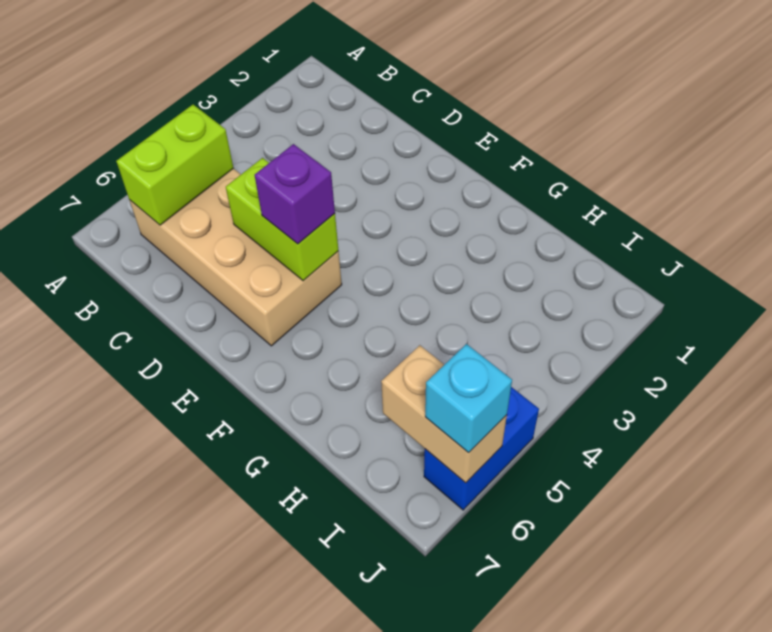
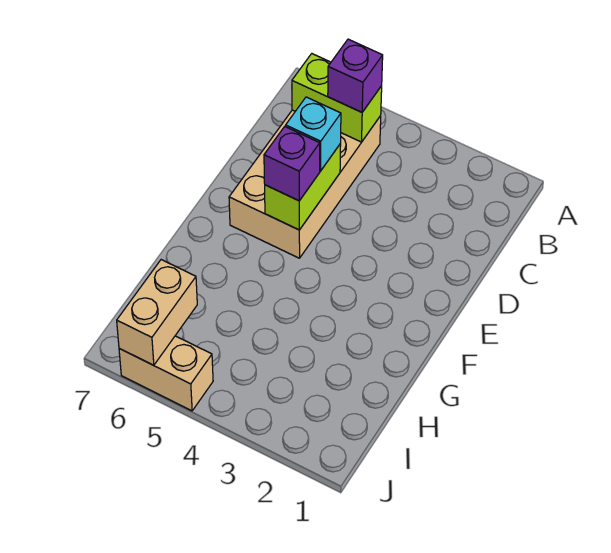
none -> purple 1x1 brick [328,39,383,112]
blue 1x2 brick [424,387,539,510] -> tan 1x2 brick [119,336,213,411]
cyan 1x1 brick [425,344,512,452] -> cyan 1x1 brick moved to [286,97,341,171]

